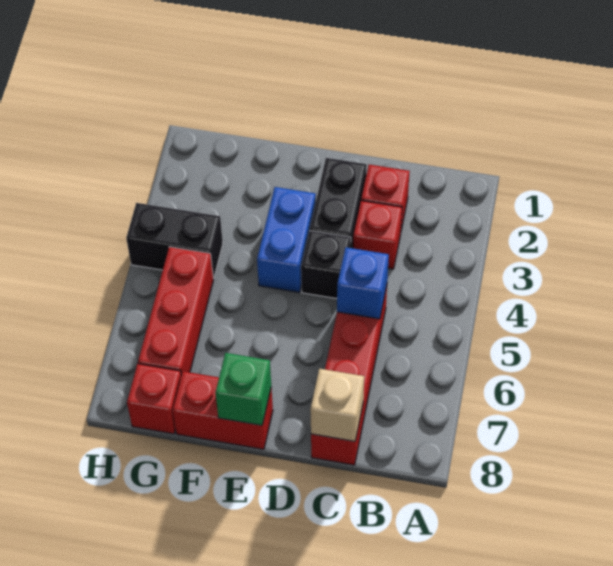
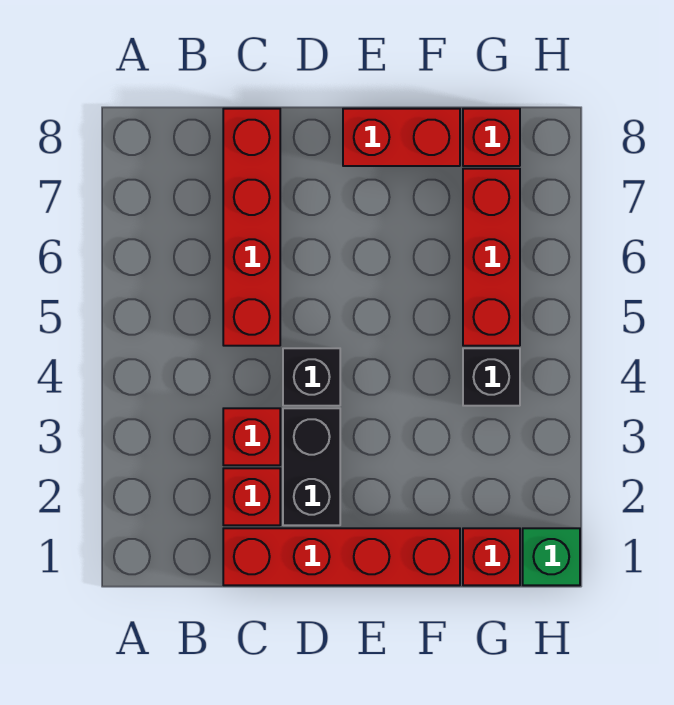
none -> red 1x4 brick [223,528,460,585]
blue 1x1 brick [337,247,389,319] -> none
tan 1x1 brick [310,369,364,441] -> none
blue 1x2 brick [257,187,316,292] -> none
green 1x1 brick [215,353,271,425] -> green 1x1 brick moved to [523,528,580,585]
none -> red 1x1 brick [463,528,520,585]
black 1x2 brick [126,203,223,278] -> black 1x1 brick [463,348,520,406]

